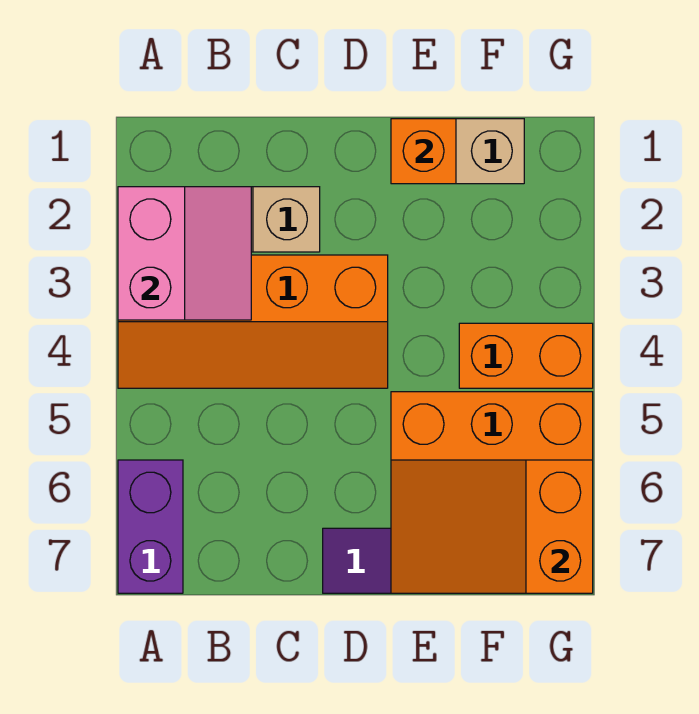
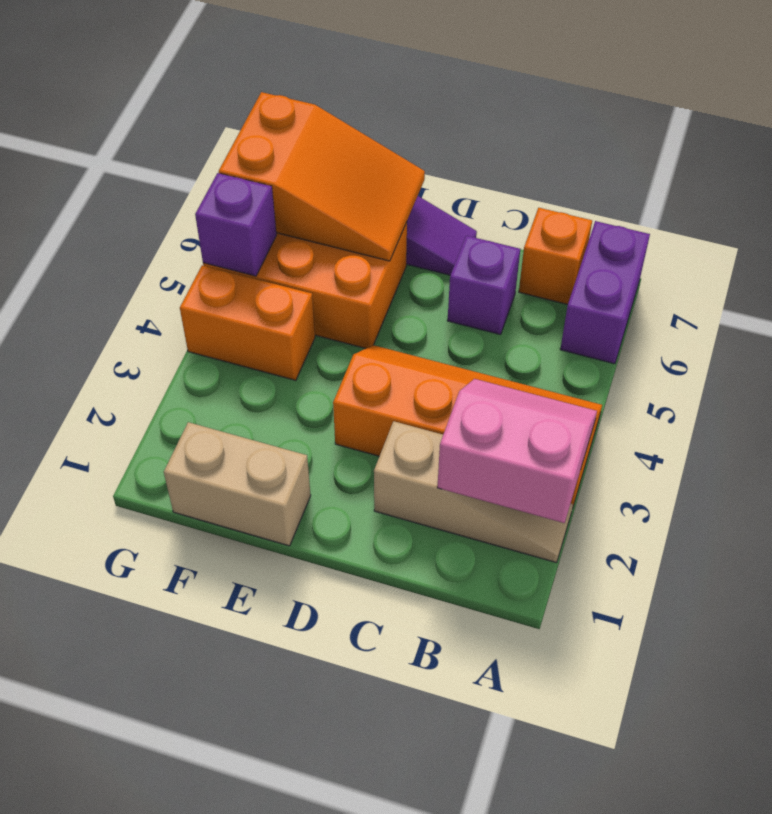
pink 2x2 slope [118,187,251,320] -> pink 2x2 slope turned to [437,379,597,523]
none -> purple 1x1 brick [448,236,520,335]
orange 1x1 brick [391,119,456,184] -> orange 1x1 brick moved to [519,208,592,305]
none -> purple 1x1 brick [195,173,276,276]

